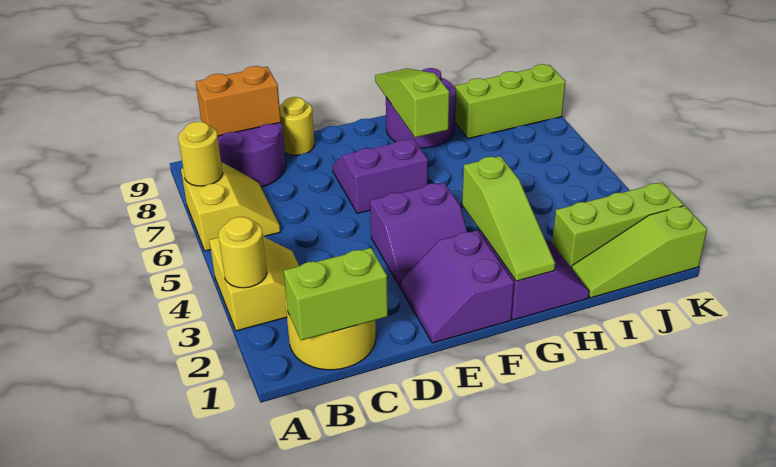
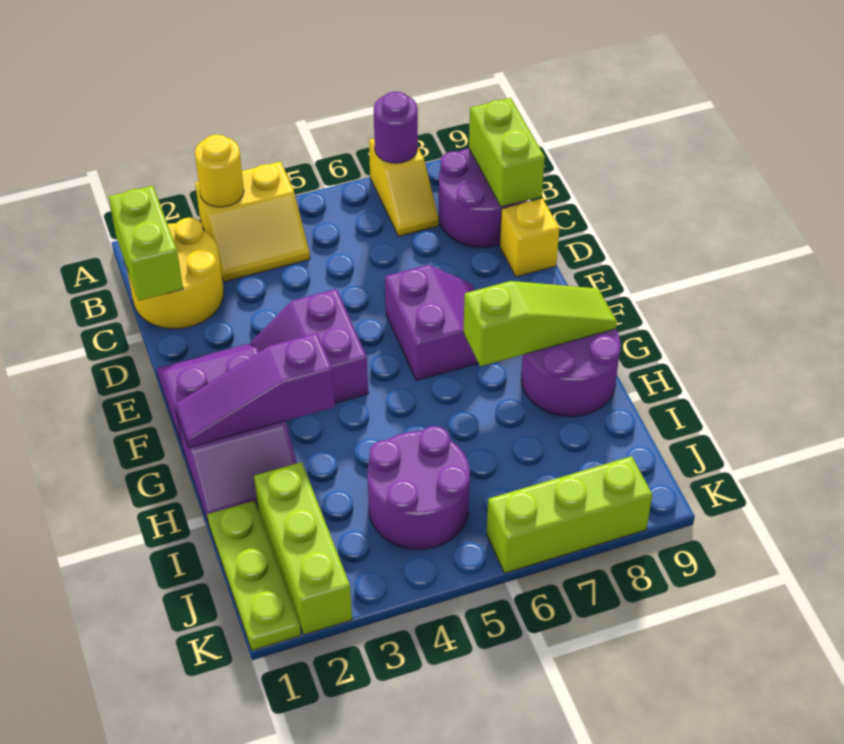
yellow 2x2 slope [181,162,280,251] -> yellow 1x2 slope [369,139,439,236]
yellow 1x1 round brick [178,122,223,186] -> purple 1x1 round brick [374,92,418,163]
orange 1x2 brick [196,66,281,136] -> lime 1x2 brick [469,98,545,207]
yellow 1x1 round brick [280,97,314,155] -> yellow 1x1 brick [500,198,559,277]
lime 1x3 slope [462,156,555,281] -> purple 1x3 slope [175,333,335,448]
lime 1x3 slope [572,206,707,298] -> lime 1x3 plate [207,501,301,650]
none -> purple 2x2 round brick [367,426,470,550]
lime 1x3 brick [455,64,566,139] -> lime 1x3 brick turned to [486,456,652,573]

